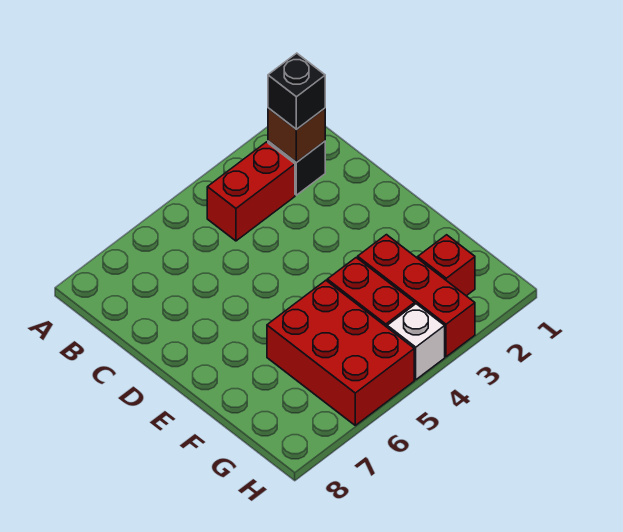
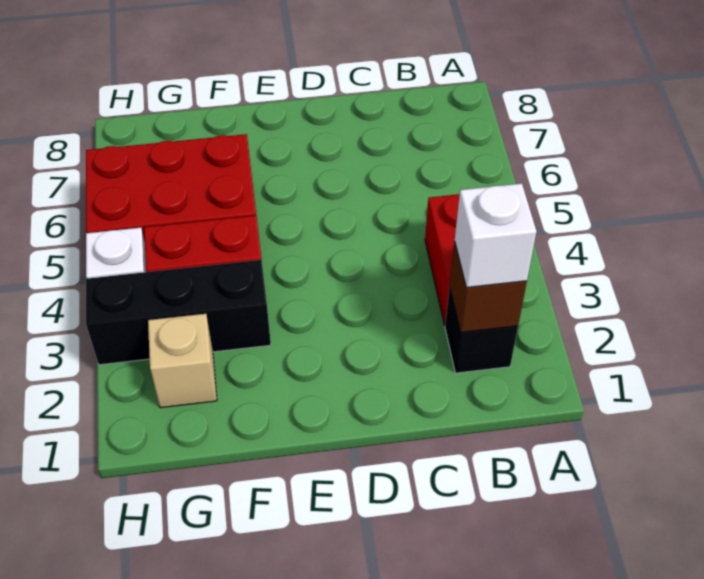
black 1x1 brick [268,53,325,130] -> white 1x1 brick [455,183,537,288]
red 1x3 brick [358,235,475,357] -> black 1x3 brick [86,260,271,365]
red 1x1 brick [418,235,475,296] -> tan 1x1 brick [148,314,217,408]

